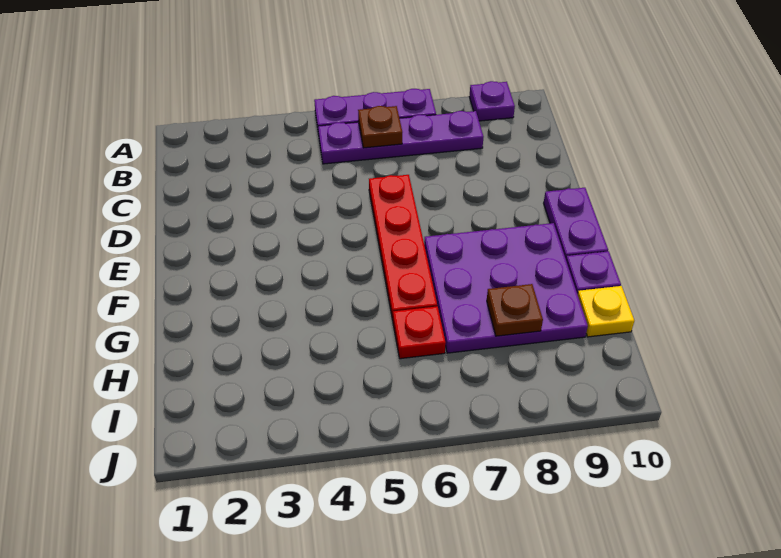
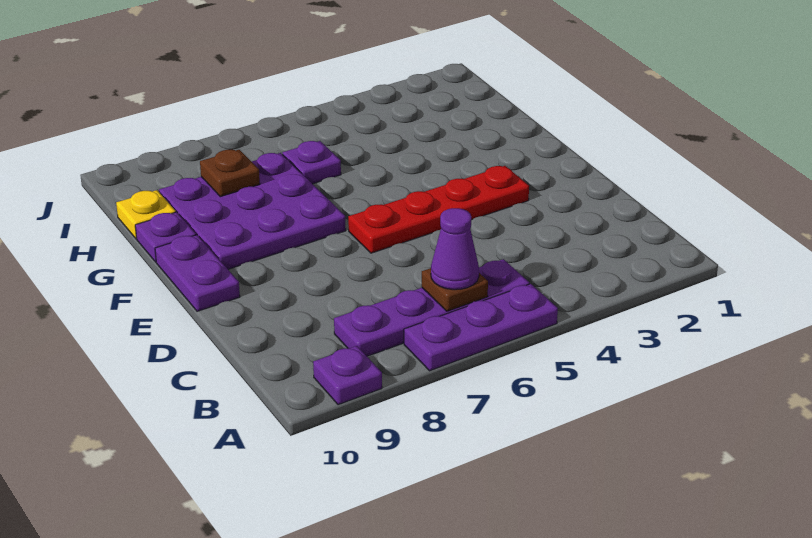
none -> purple 1x1 cone [431,208,479,290]
red 1x4 plate [369,175,437,320] -> red 1x4 plate turned to [348,166,529,253]
red 1x1 plate [393,306,446,359] -> purple 1x1 plate [283,141,341,184]

